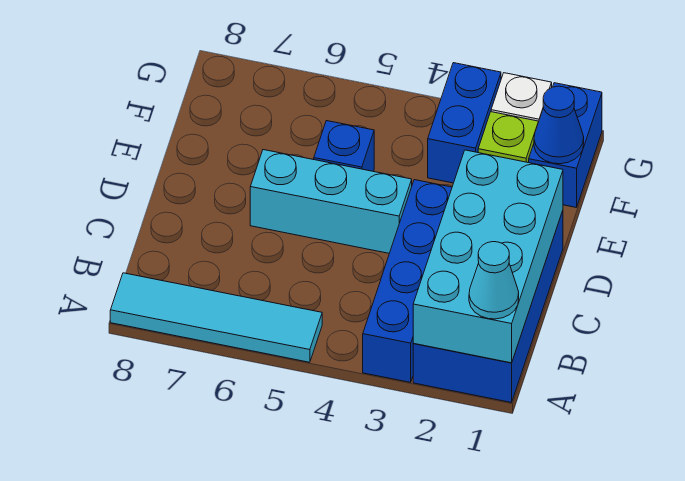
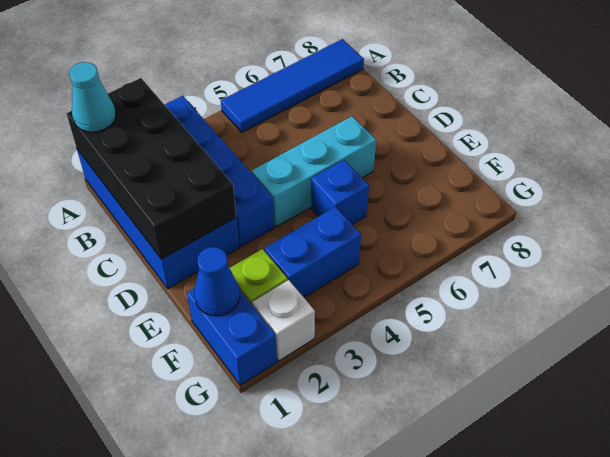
cyan 2x4 brick [413,150,563,363] -> black 2x4 brick [66,78,236,259]
cyan 1x4 tile [110,273,322,362] -> blue 1x4 tile [221,39,364,132]
blue 1x2 brick [428,63,501,183] -> blue 1x2 brick turned to [264,207,361,297]

